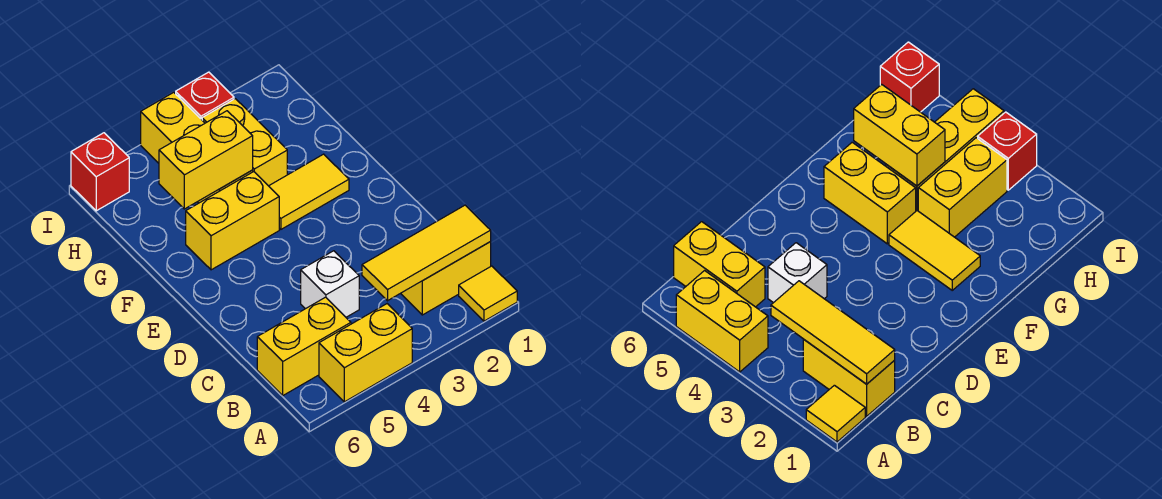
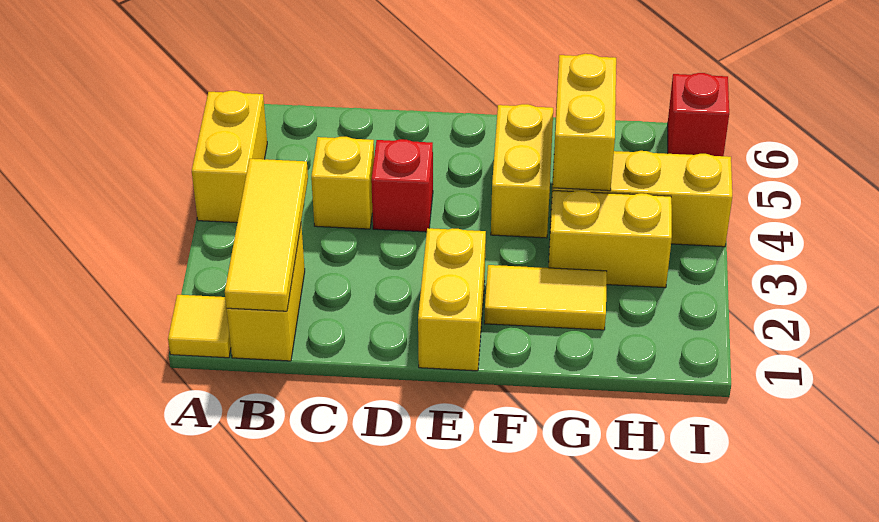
yellow 1x2 brick [257,297,351,395] -> yellow 1x2 brick moved to [418,228,486,371]
white 1x1 brick [301,251,359,317] -> yellow 1x1 brick [311,137,374,229]
yellow 1x2 tile [269,154,349,229] -> yellow 1x2 tile turned to [484,265,607,330]
red 1x1 brick [176,72,234,120] -> red 1x1 brick moved to [371,139,433,232]

